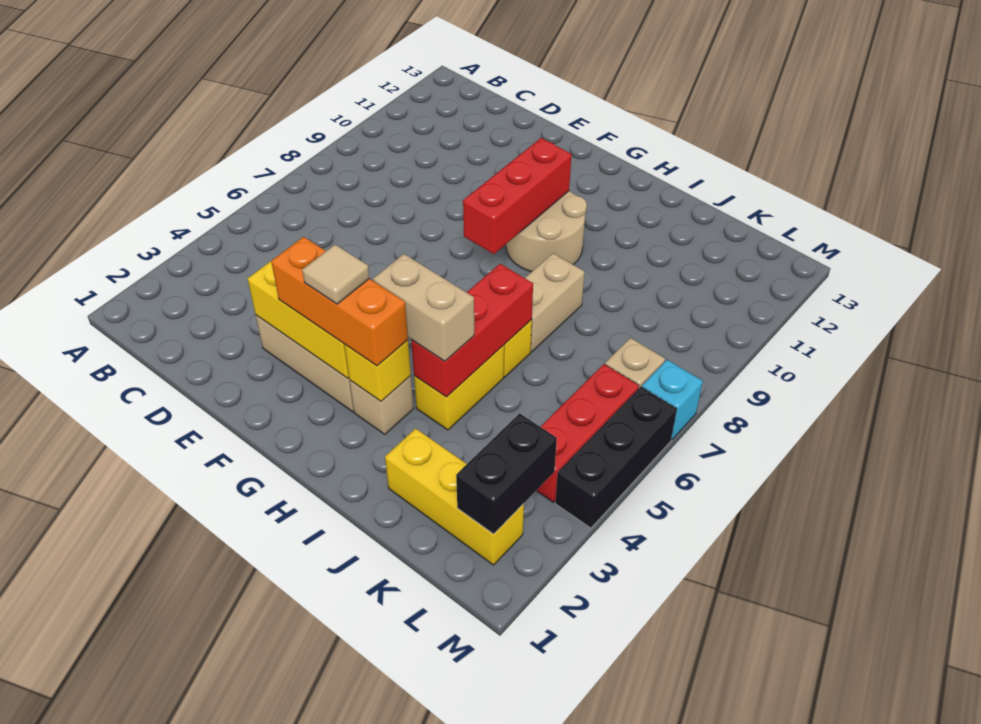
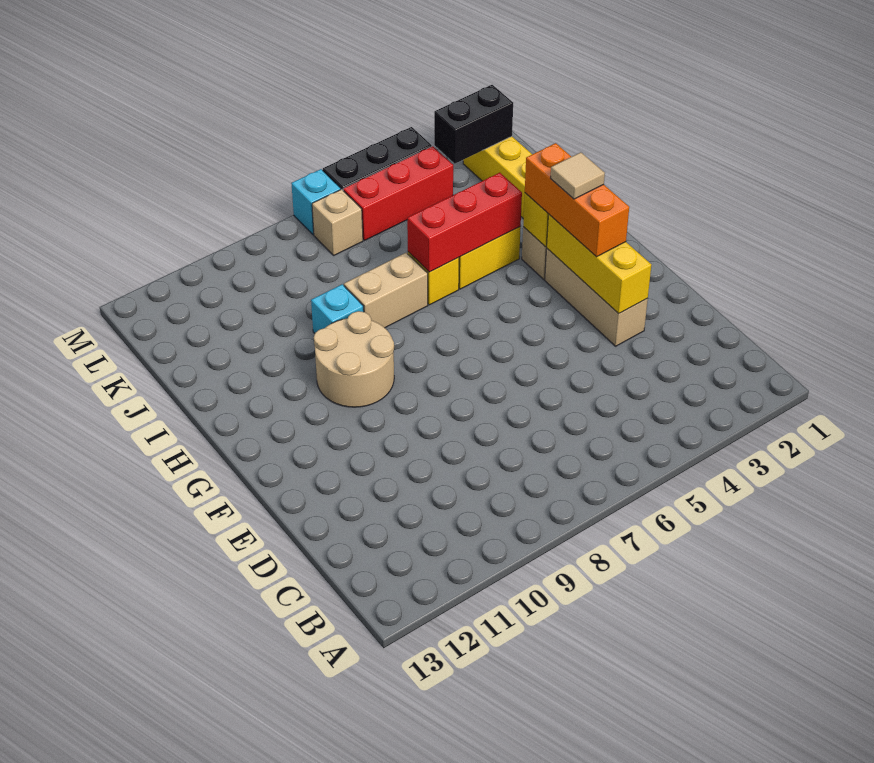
red 1x3 brick [463,138,572,254] -> none
tan 1x2 brick [373,254,474,361] -> none
none -> cyan 1x1 brick [311,284,364,334]

